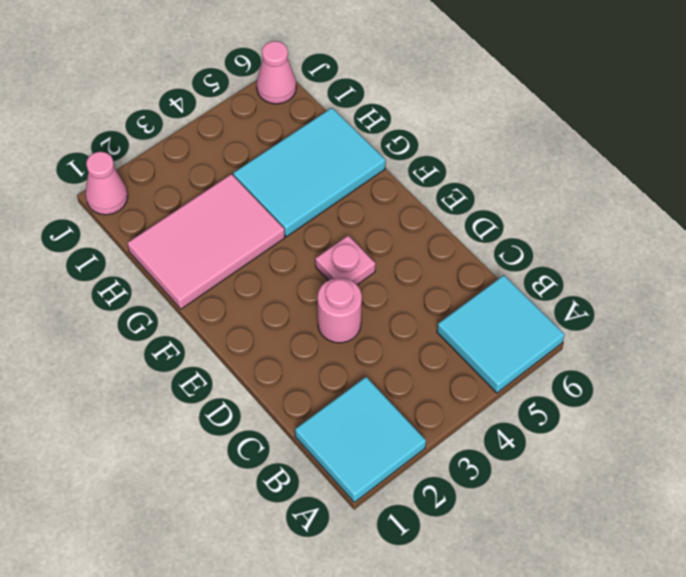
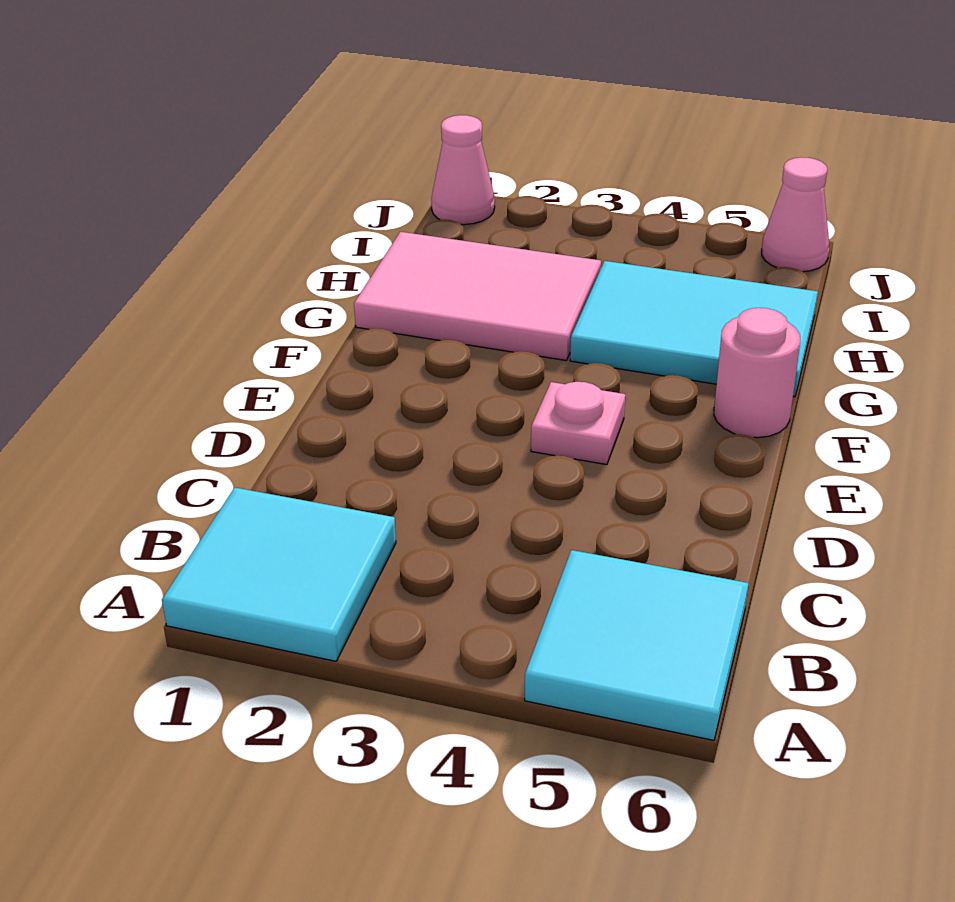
pink 1x1 round brick [318,278,362,343] -> pink 1x1 round brick moved to [714,308,800,438]

